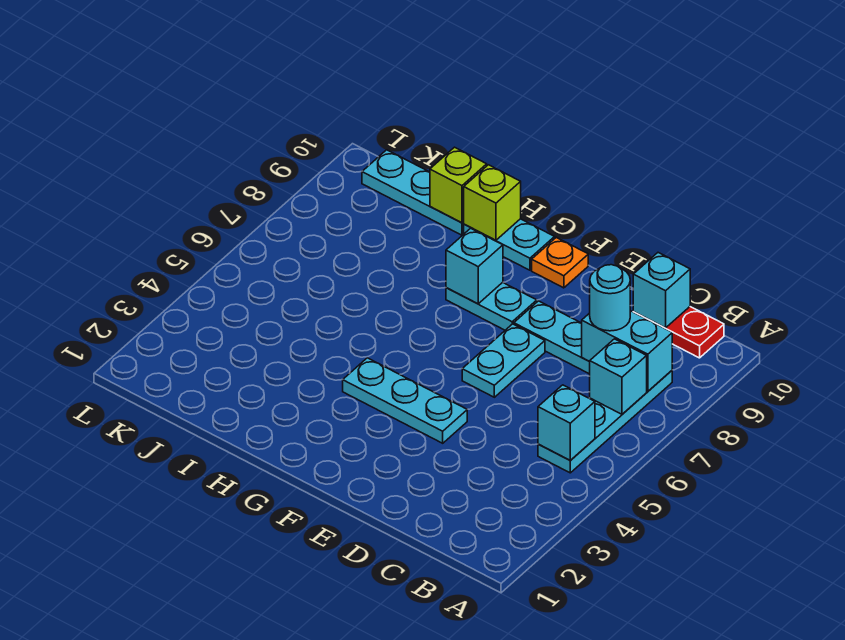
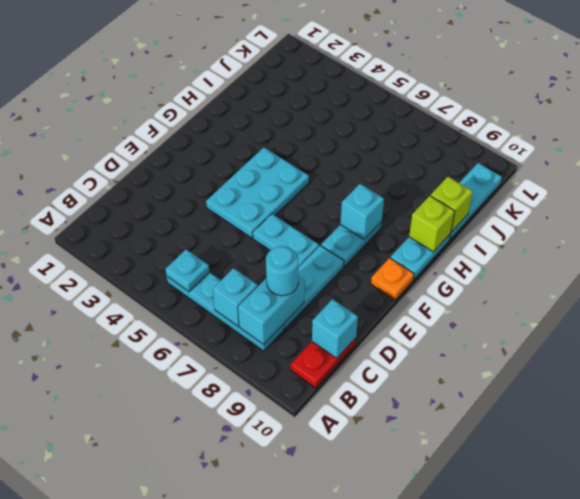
cyan 1x1 brick [538,385,595,460] -> cyan 1x1 plate [165,250,209,292]
cyan 1x3 plate [343,358,467,443] -> cyan 2x3 plate [206,148,309,238]

